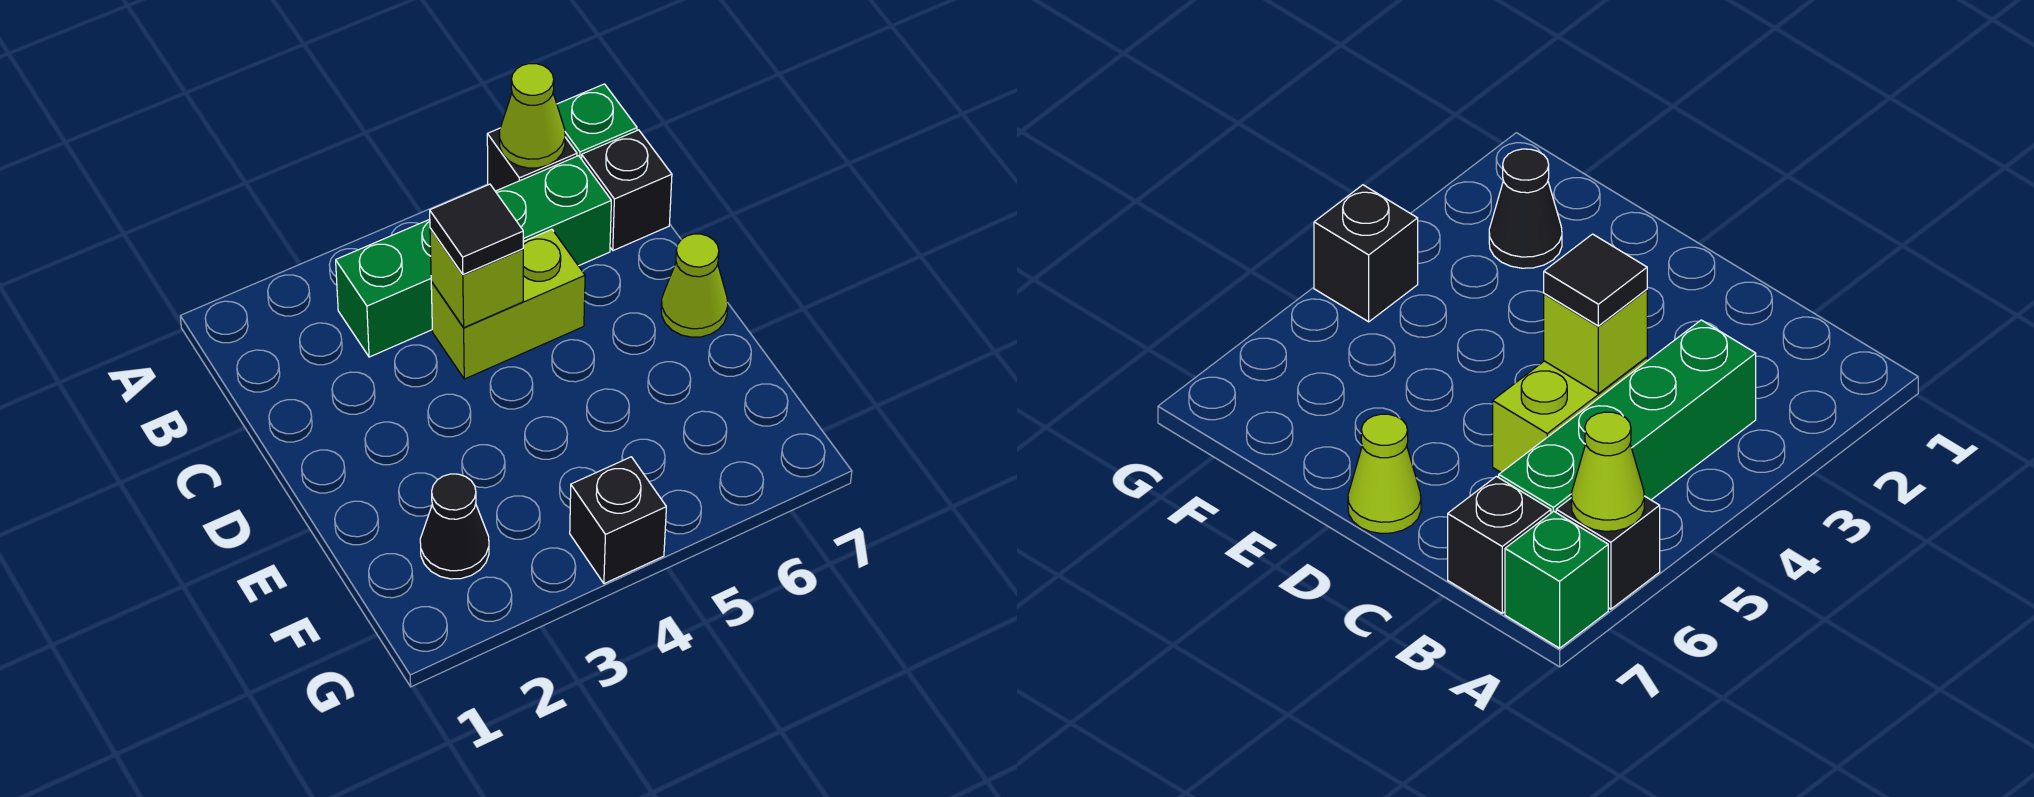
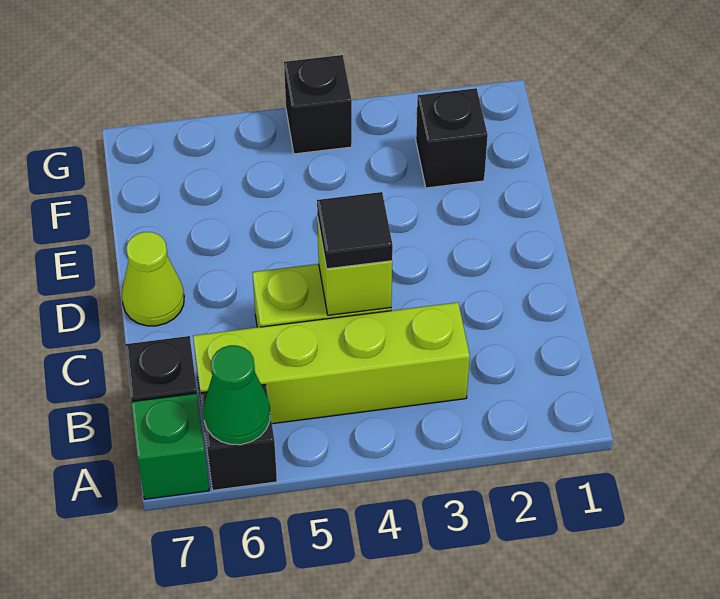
lime 1x1 cone [499,64,565,168] -> green 1x1 cone [203,345,270,445]
green 1x4 brick [336,156,611,357] -> lime 1x4 brick [193,302,470,424]
black 1x1 cone [420,474,489,579] -> black 1x1 brick [416,88,488,188]

